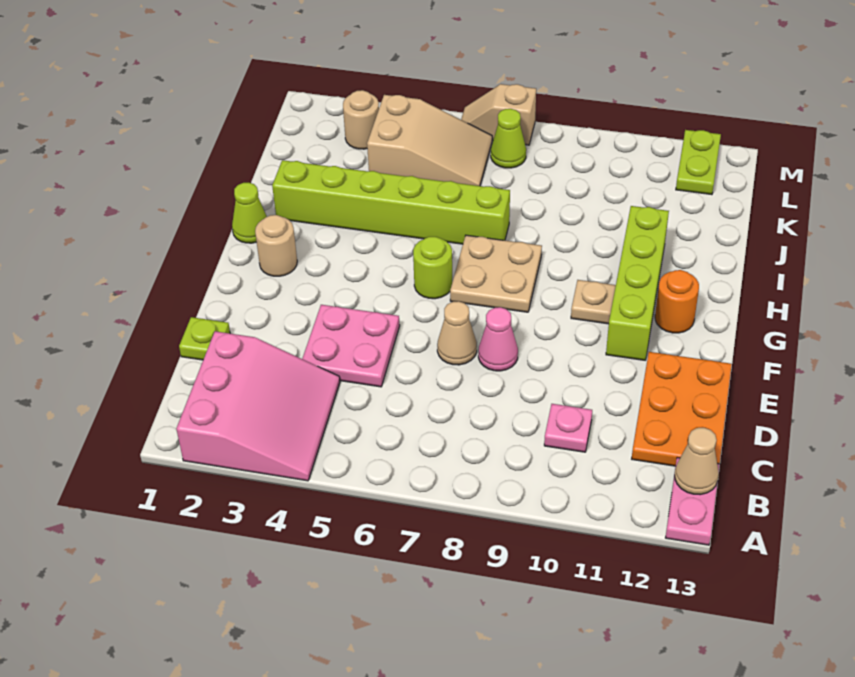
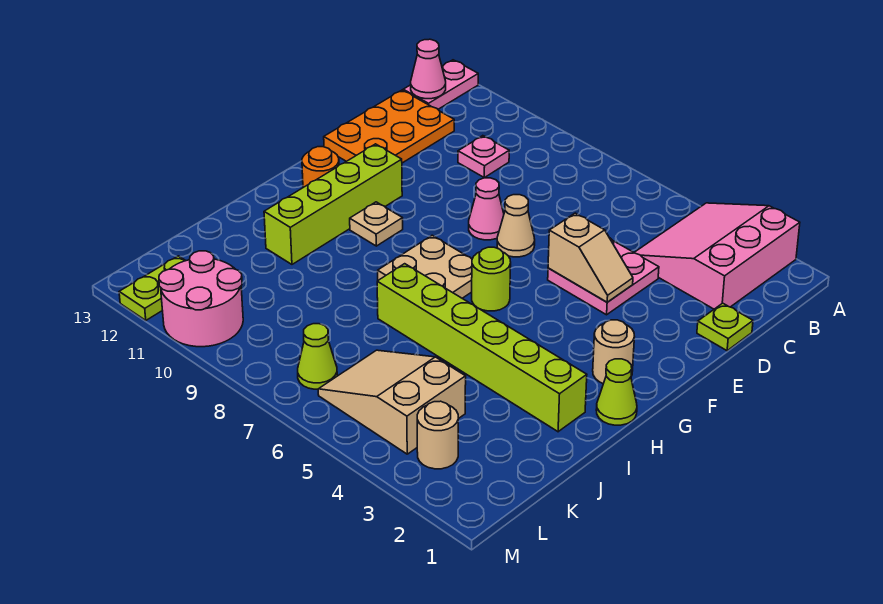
tan 1x1 cone [674,428,719,495] -> pink 1x1 cone [411,39,446,99]
none -> pink 2x2 round brick [159,251,243,347]
tan 1x2 slope [461,84,536,145] -> tan 1x2 slope moved to [548,213,633,302]

